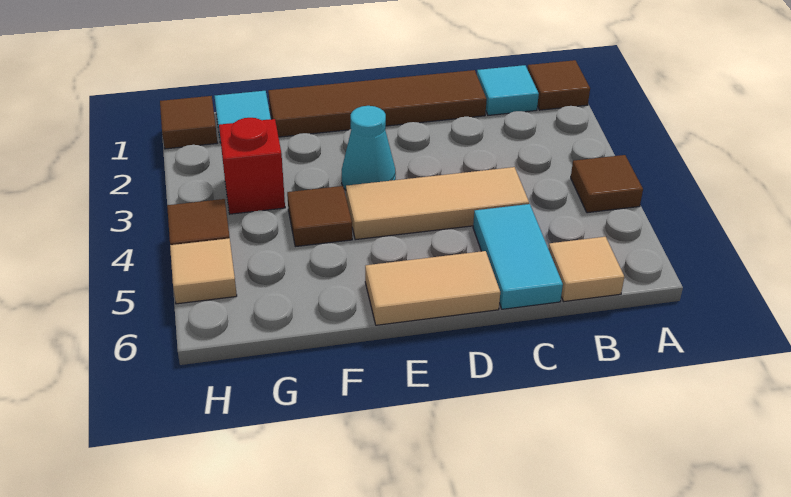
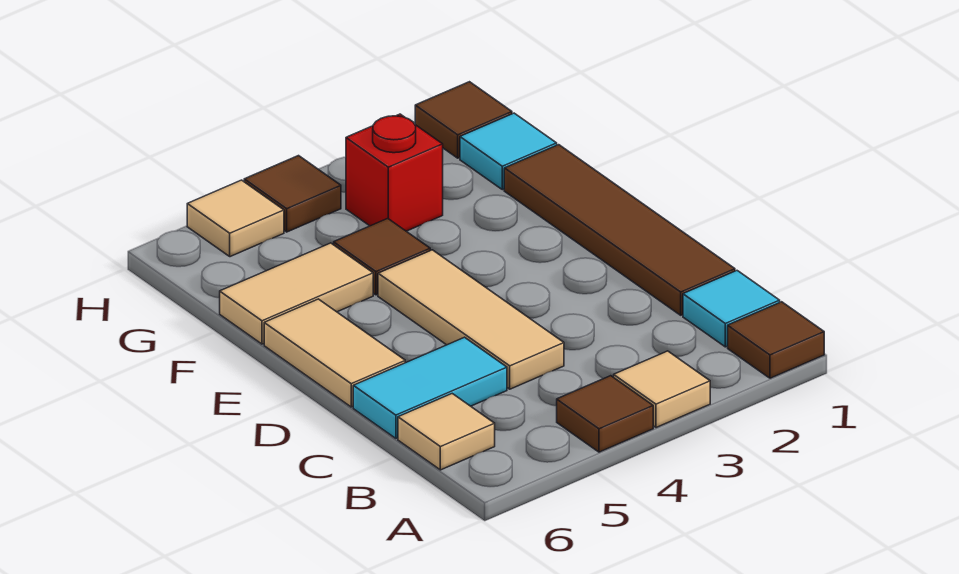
none -> tan 1x1 tile [614,351,710,428]
cyan 1x1 cone [342,106,396,190] -> none
none -> tan 1x2 tile [220,243,373,344]

